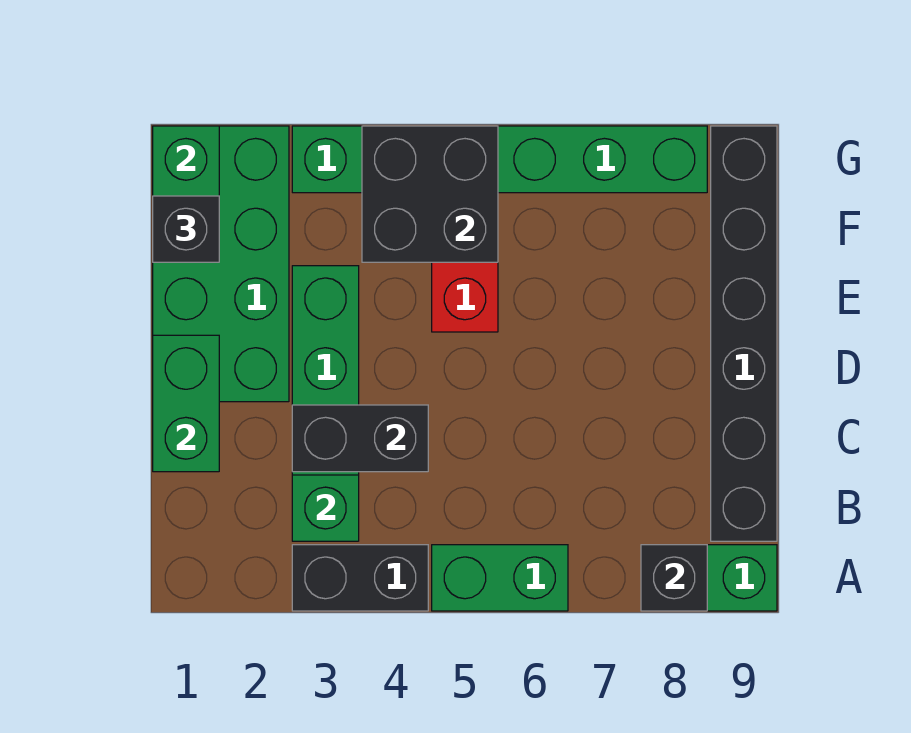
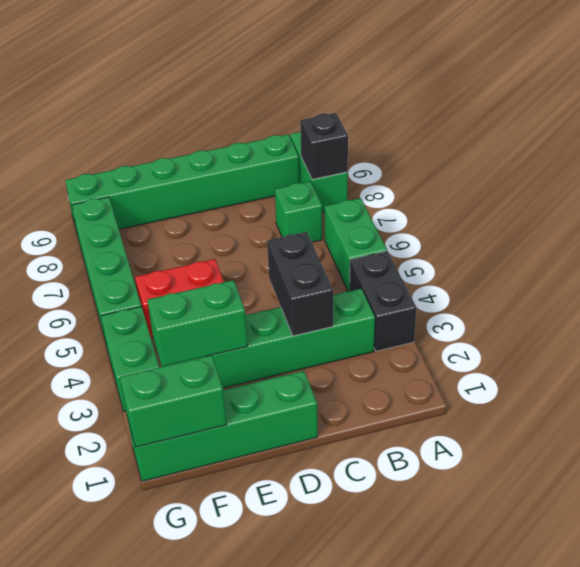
green 1x1 brick [292,475,359,541] -> green 1x1 brick moved to [275,181,322,242]
black 1x6 brick [711,126,777,541] -> green 1x6 brick [65,134,299,232]
green 1x2 brick [153,335,219,472] -> green 1x2 brick moved to [148,280,247,367]
green 2x4 brick [153,126,289,402] -> green 1x4 brick [127,371,318,481]
black 1x1 brick [153,196,219,262] -> none
black 2x2 brick [362,126,498,262] -> none

